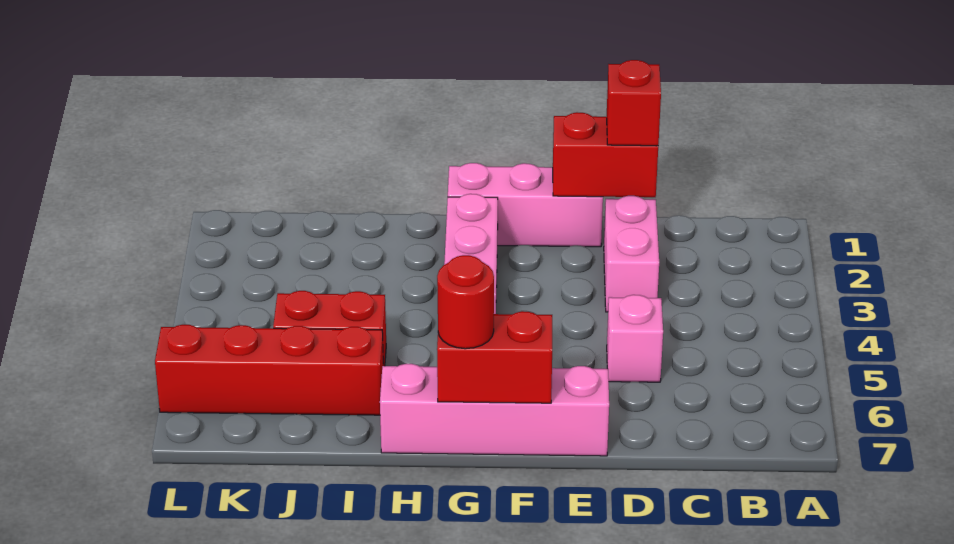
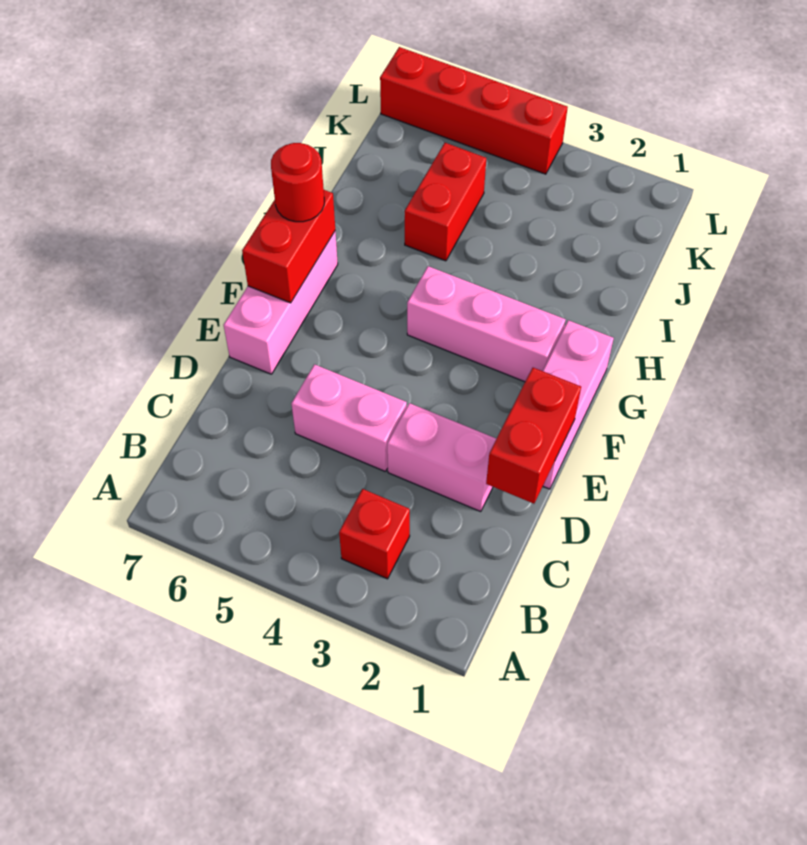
red 1x1 brick [607,60,661,146] -> red 1x1 brick moved to [339,489,410,579]
pink 1x1 brick [607,295,663,382] -> pink 1x2 brick [291,364,407,472]
pink 1x4 brick [380,364,609,456] -> pink 1x3 brick [224,231,338,374]
red 1x4 brick [155,325,383,415] -> red 1x4 brick turned to [380,47,568,174]

